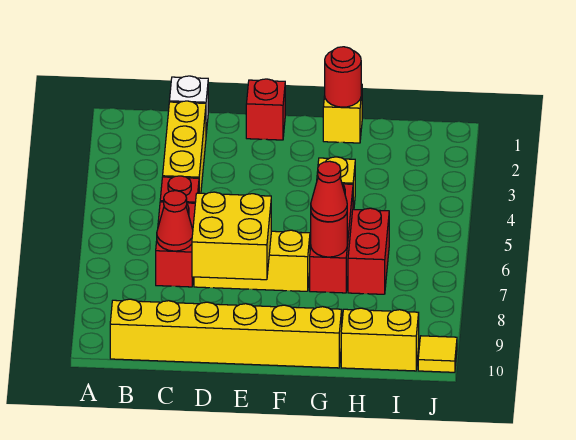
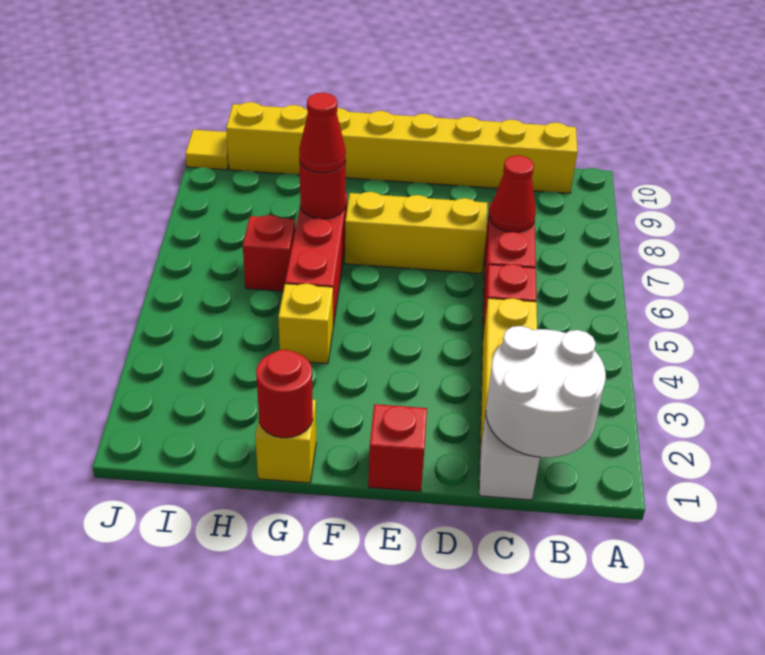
none -> white 2x2 round brick [486,326,606,458]
yellow 2x2 brick [192,192,271,280] -> none
red 1x2 brick [348,208,389,294] -> red 1x1 brick [243,215,295,291]

